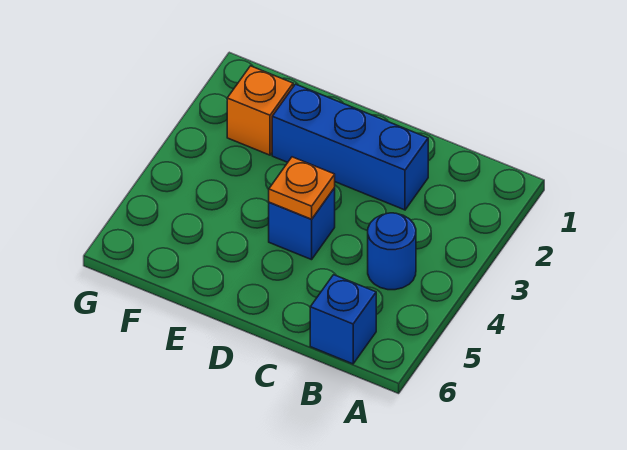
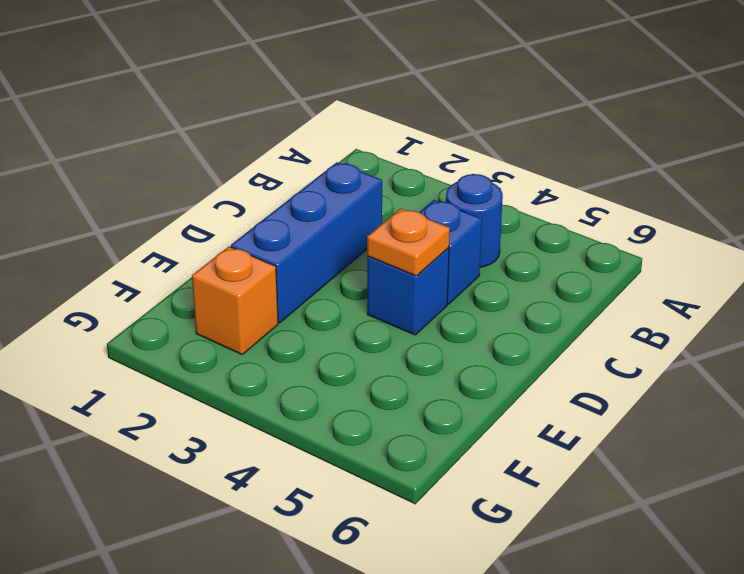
blue 1x1 brick [310,275,376,364] -> blue 1x1 brick moved to [419,200,482,304]

